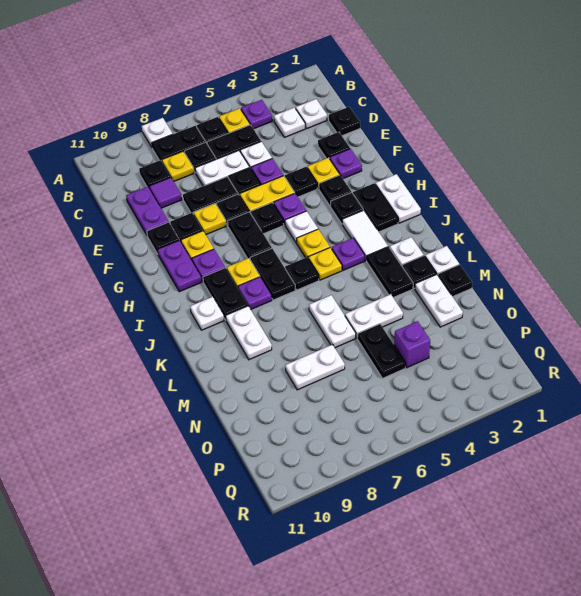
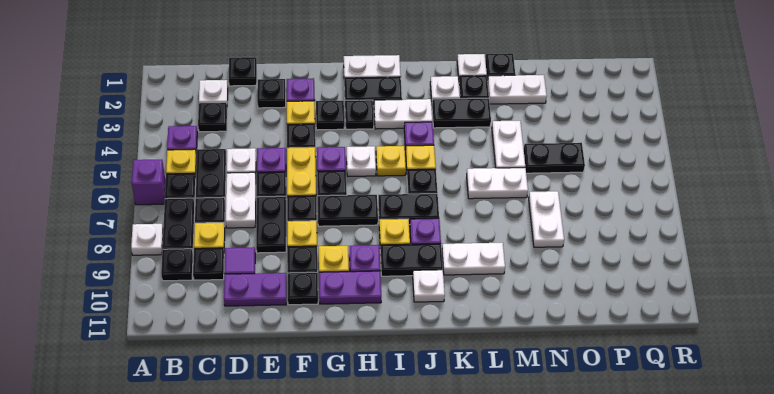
none -> black 1x1 plate [161,249,193,281]
white 1x1 plate [274,108,305,137] -> black 1x1 plate [198,102,227,132]
white 1x2 tile [342,210,388,261] -> white 1x2 plate [374,99,433,129]
purple 1x1 brick [394,321,430,368] -> purple 1x1 brick moved to [132,160,166,205]

